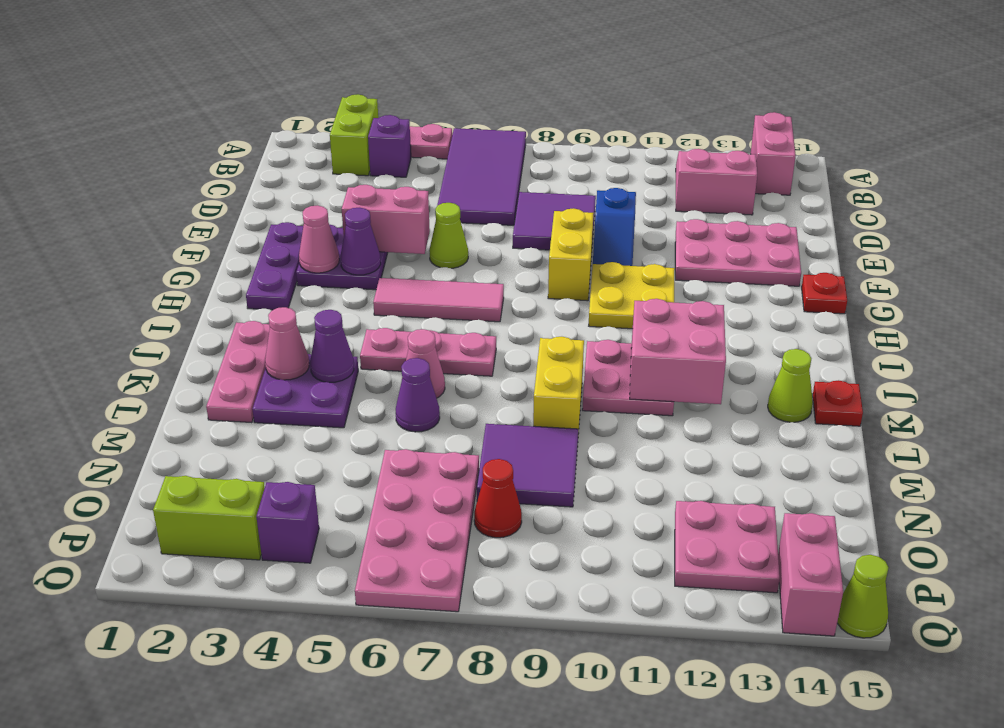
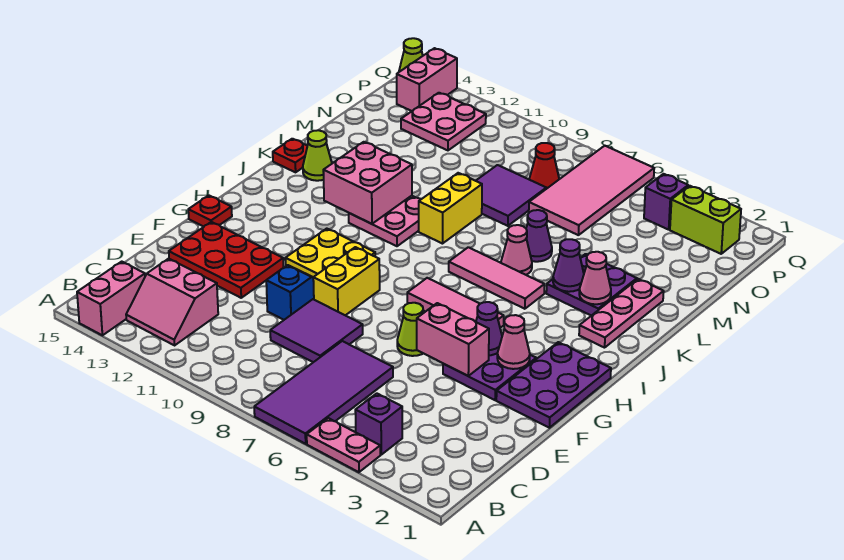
lime 1x2 brick [330,94,378,176] -> none
pink 2x3 plate [675,219,801,286] -> red 2x3 plate [169,222,284,298]
purple 1x3 plate [246,222,303,310] -> purple 2x3 plate [496,342,611,428]
pink 1x3 plate [360,328,496,376] -> pink 1x3 tile [449,247,544,309]
pink 2x4 plate [355,449,479,612] -> pink 2x4 tile [529,146,654,235]

